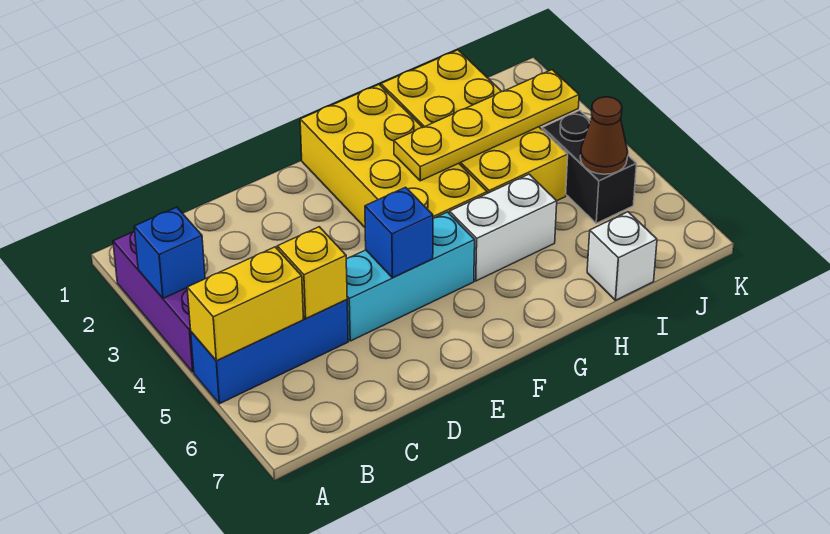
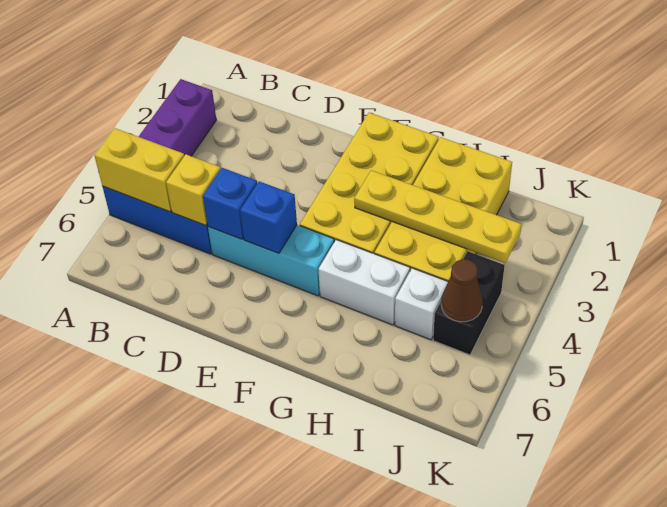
blue 1x1 brick [134,207,205,298] -> blue 1x1 brick moved to [203,168,257,239]
white 1x1 brick [587,212,657,300] -> white 1x1 brick moved to [395,268,448,340]

